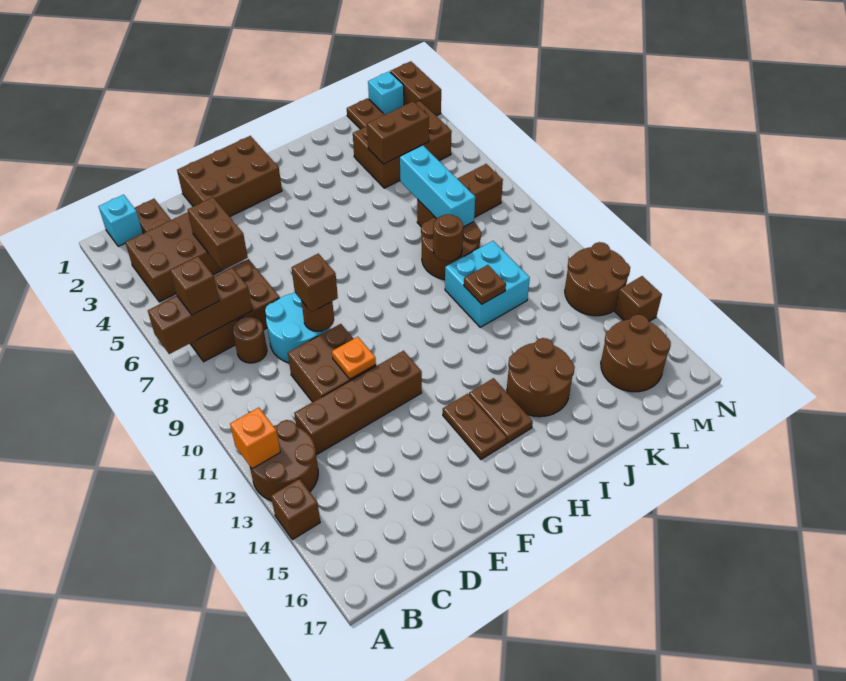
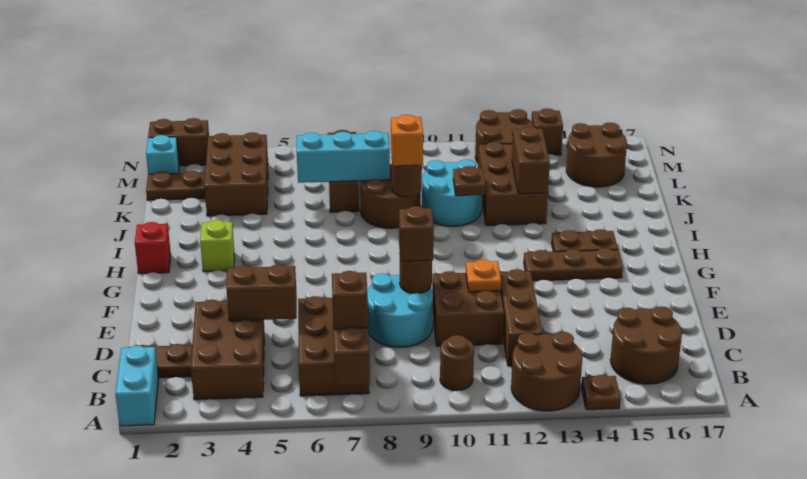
orange 1x1 brick [230,408,280,469] -> orange 1x1 brick moved to [391,115,423,166]
brown 1x1 brick [271,479,320,540] -> brown 1x1 plate [581,375,621,410]
cyan 1x1 brick [99,195,143,246] -> cyan 1x2 brick [115,346,159,426]
brown 1x1 round brick [233,317,267,363] -> brown 1x1 round brick moved to [440,335,474,391]
brown 1x4 brick [294,351,422,455] -> brown 1x3 brick [500,269,542,366]
brown 2x3 brick [177,136,282,217] -> brown 2x3 brick moved to [478,142,548,225]
brown 1x2 plate [443,394,507,459] -> brown 1x3 plate [524,248,623,281]
none -> red 1x1 brick [135,222,171,274]
none -> lime 1x1 brick [200,220,234,272]
brown 2x2 round brick [507,338,575,417] -> brown 2x2 round brick moved to [610,307,682,384]
cyan 2x2 brick [445,241,530,327] -> cyan 2x2 round brick [422,159,482,226]
brown 1x2 brick [367,102,429,164] -> brown 1x2 brick moved to [512,126,550,194]

